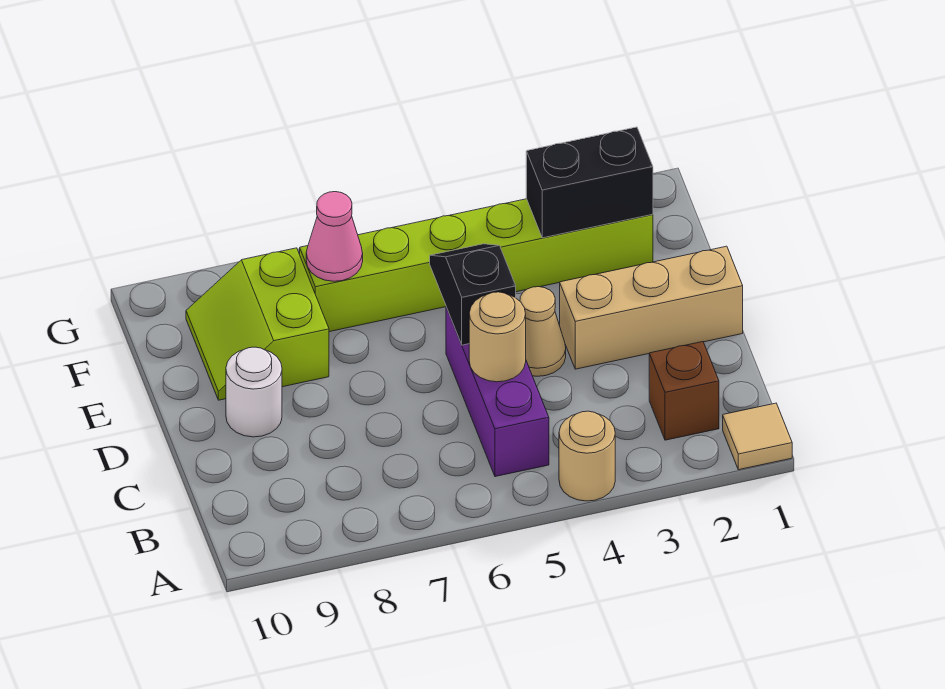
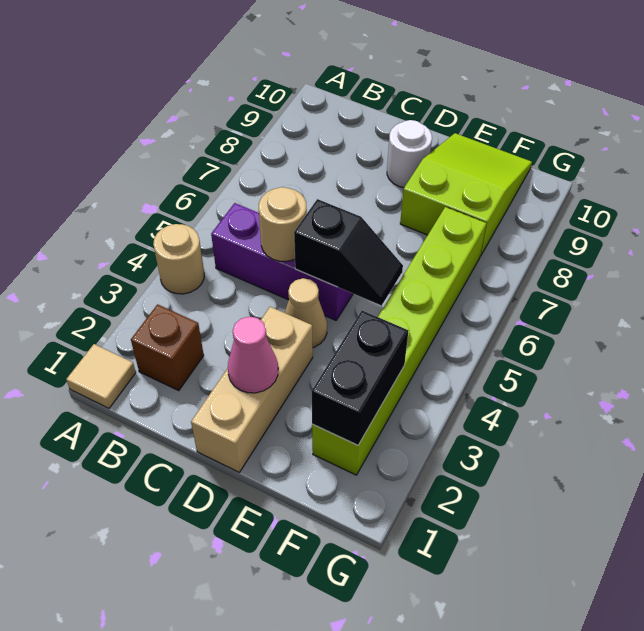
lime 2x2 slope [186,248,329,400] -> lime 2x3 slope [400,133,532,256]
pink 1x1 cone [306,192,363,281] -> pink 1x1 cone moved to [228,317,278,393]

